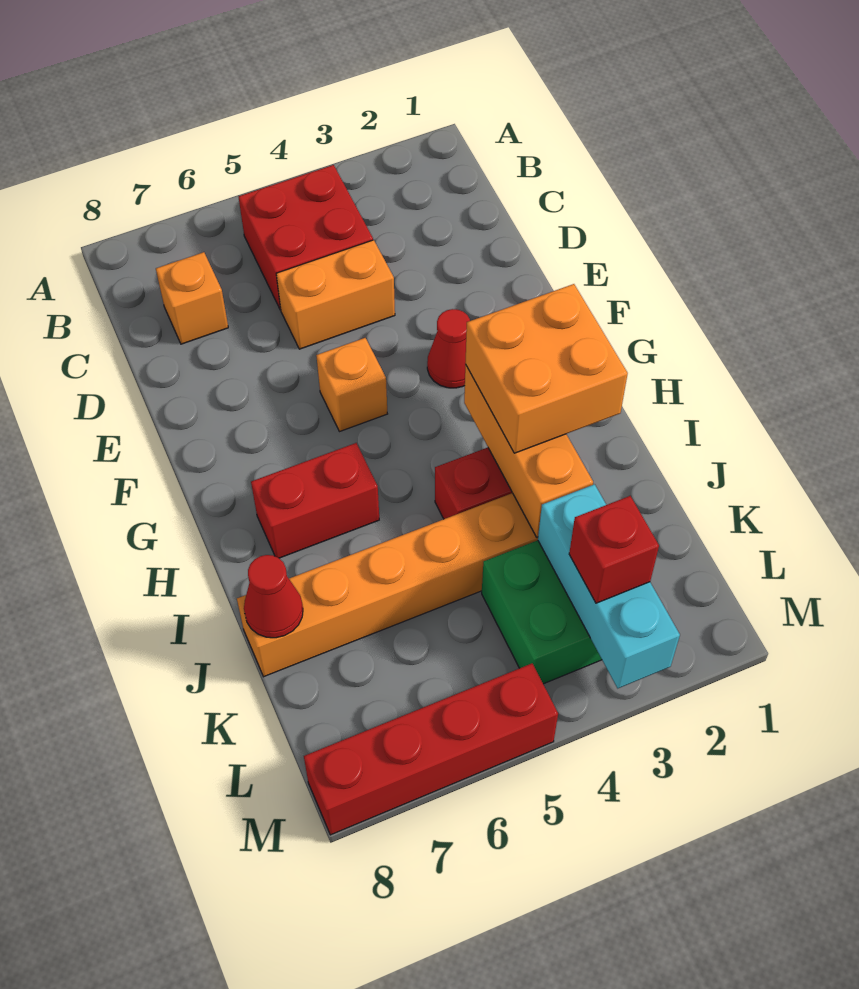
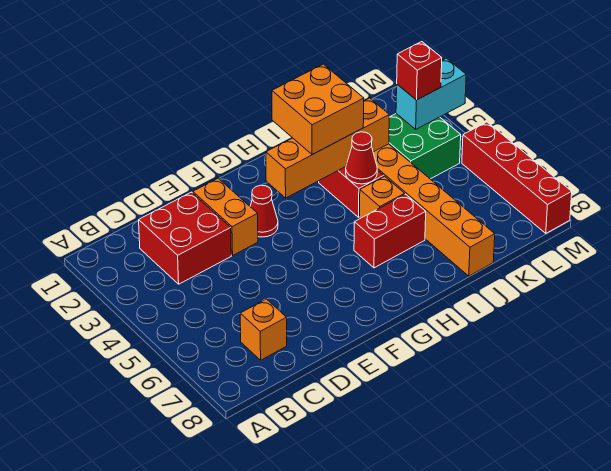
red 2x2 brick [239,165,373,310] -> red 2x2 brick moved to [139,192,231,284]
orange 1x2 brick [276,240,395,349] -> orange 1x2 brick moved to [193,178,258,255]
orange 1x1 brick [316,338,387,432] -> orange 1x1 brick moved to [360,176,405,218]
orange 1x3 brick [464,364,593,537] -> orange 1x4 brick [266,98,389,198]
red 1x2 brick [251,443,379,558] -> red 1x2 brick turned to [354,194,426,268]
red 1x1 cone [244,555,303,638] -> red 1x1 cone moved to [346,132,377,184]
cyan 1x3 brick [538,484,680,688] -> cyan 1x2 brick [396,58,466,129]

